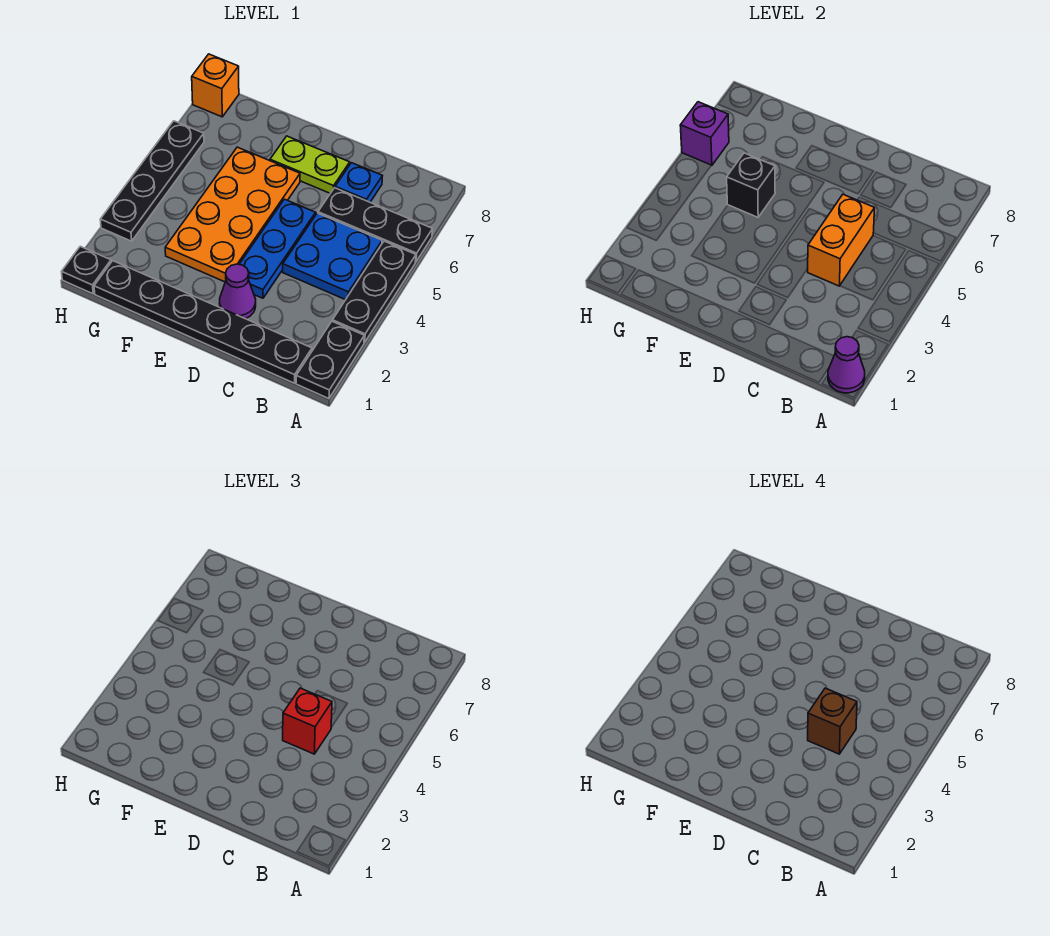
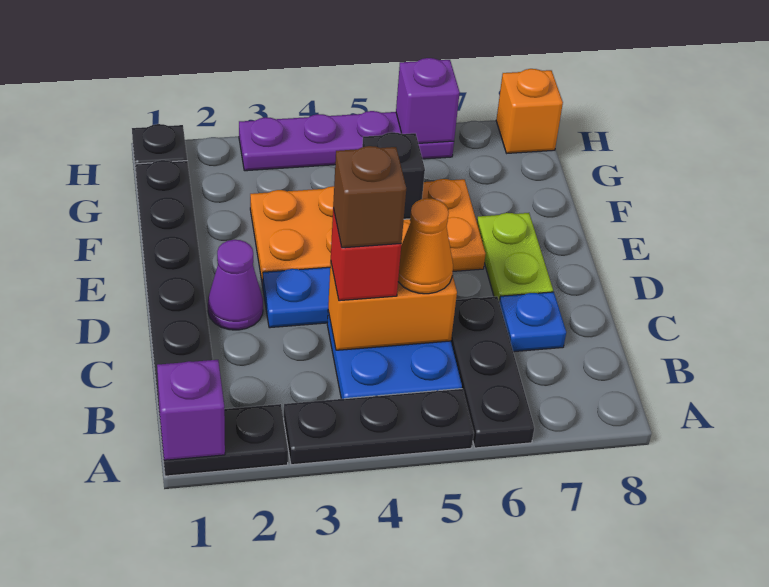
purple 1x1 cone [828,337,865,393] -> purple 1x1 brick [157,360,225,460]
none -> orange 1x1 cone [398,198,453,294]
black 1x4 plate [100,121,204,241] -> purple 1x4 plate [239,111,454,171]

